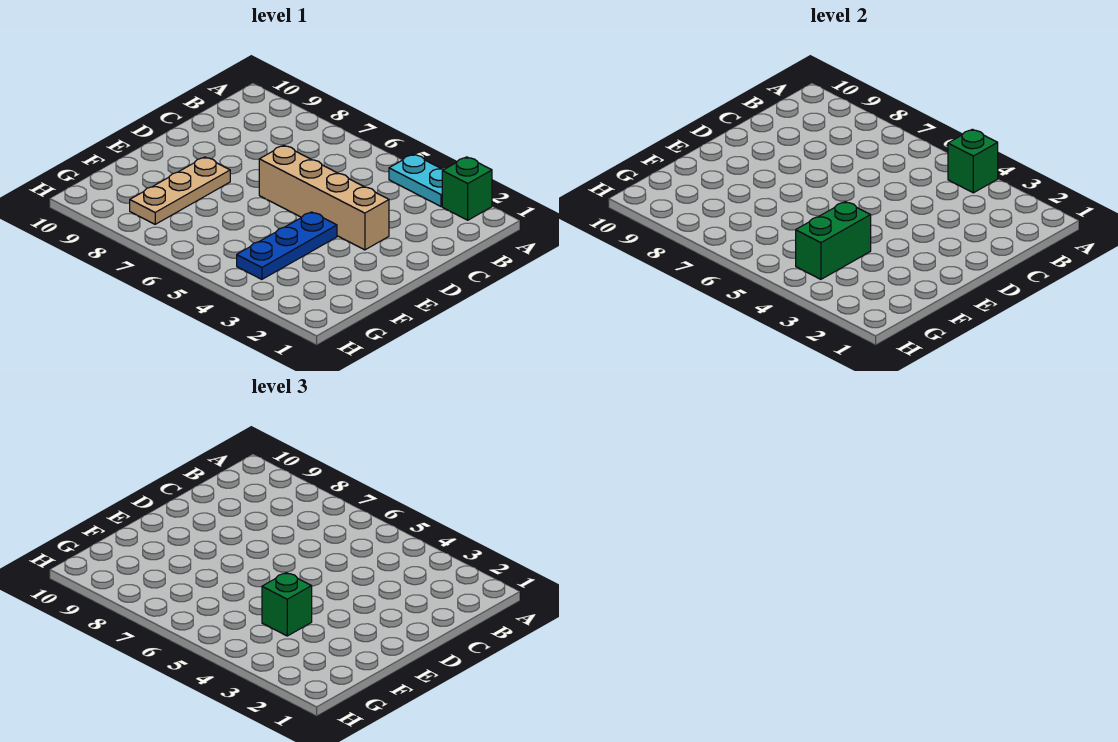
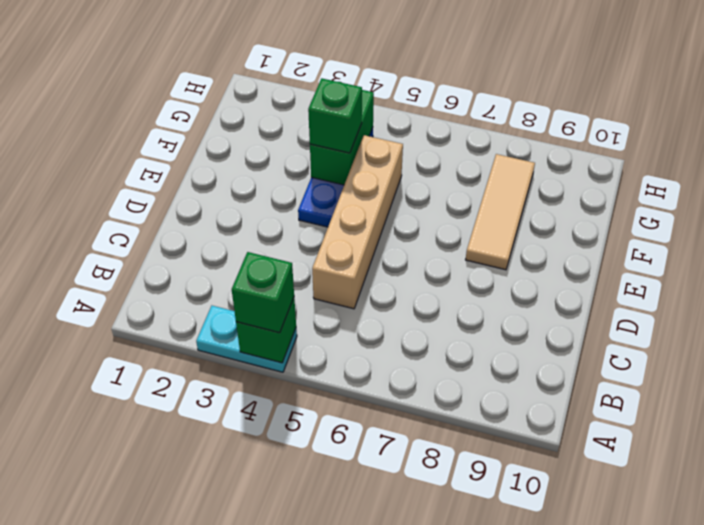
green 1x1 brick [442,157,492,220] -> green 1x1 brick moved to [232,252,294,333]
tan 1x4 brick [259,145,389,250] -> tan 1x4 brick turned to [312,135,403,309]
tan 1x3 plate [130,157,230,224] -> tan 1x3 tile [466,154,535,270]

